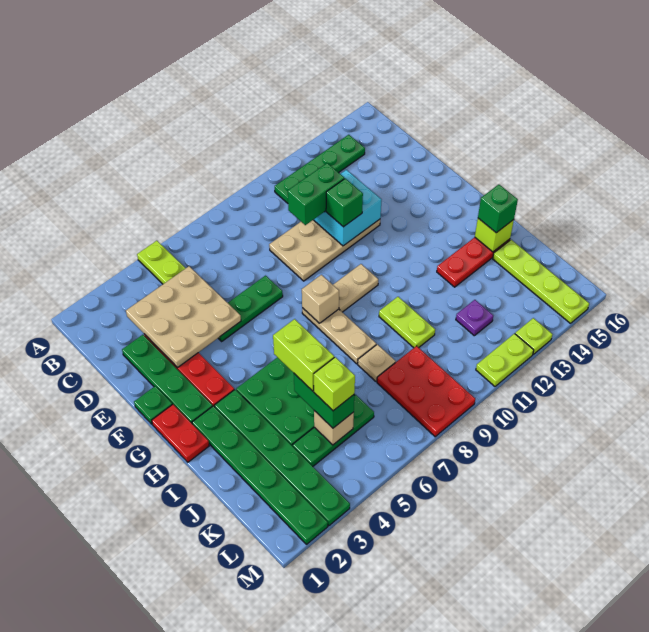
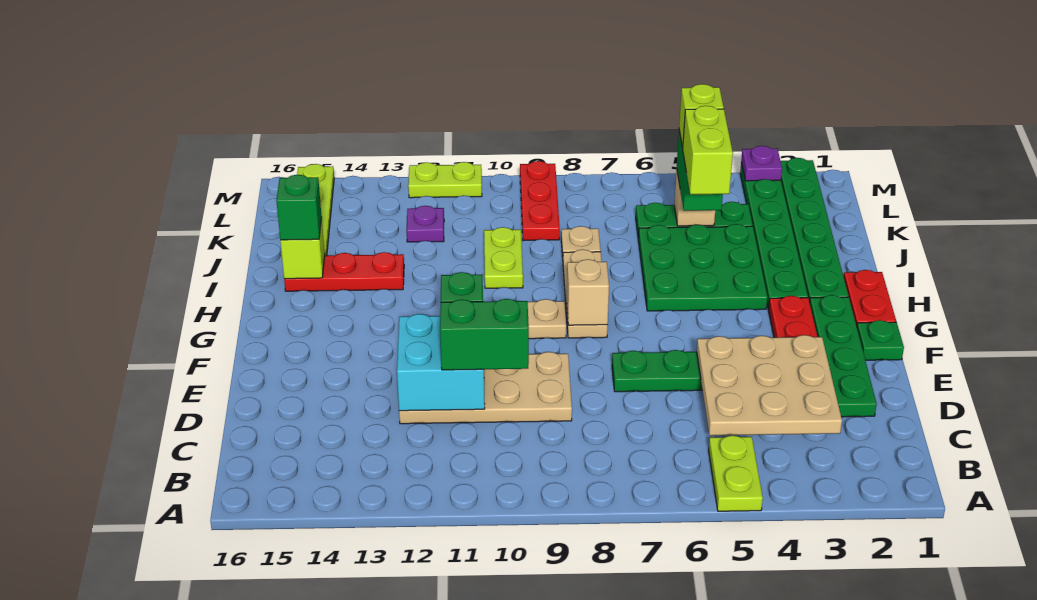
green 1x4 plate [275,135,365,203] -> none
red 2x3 plate [377,346,475,437] -> red 1x3 plate [520,161,560,241]
none -> purple 1x1 plate [741,146,782,181]
lime 1x1 plate [515,318,552,354] -> none

